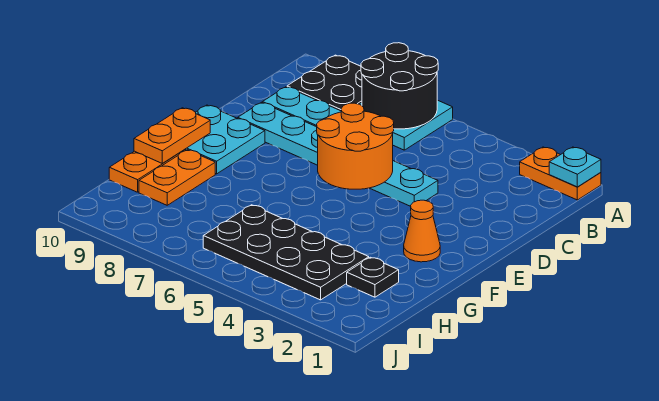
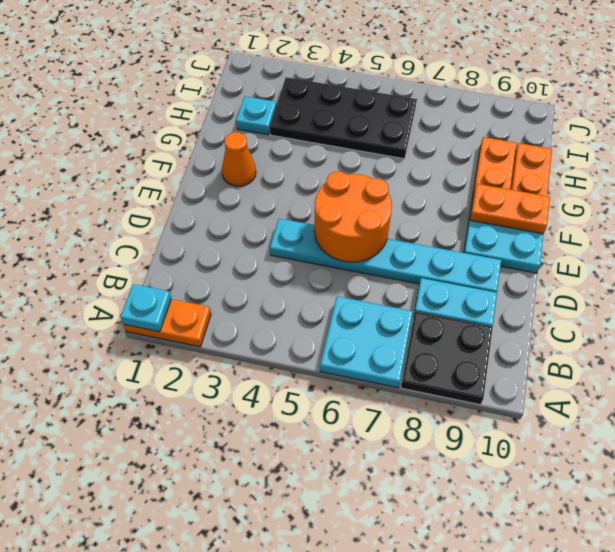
black 2x2 round brick [361,43,438,129] -> none
orange 1x2 plate [134,108,210,164] -> orange 1x2 plate turned to [470,184,550,234]
black 1x1 plate [347,257,399,297] -> cyan 1x1 plate [236,96,276,135]

